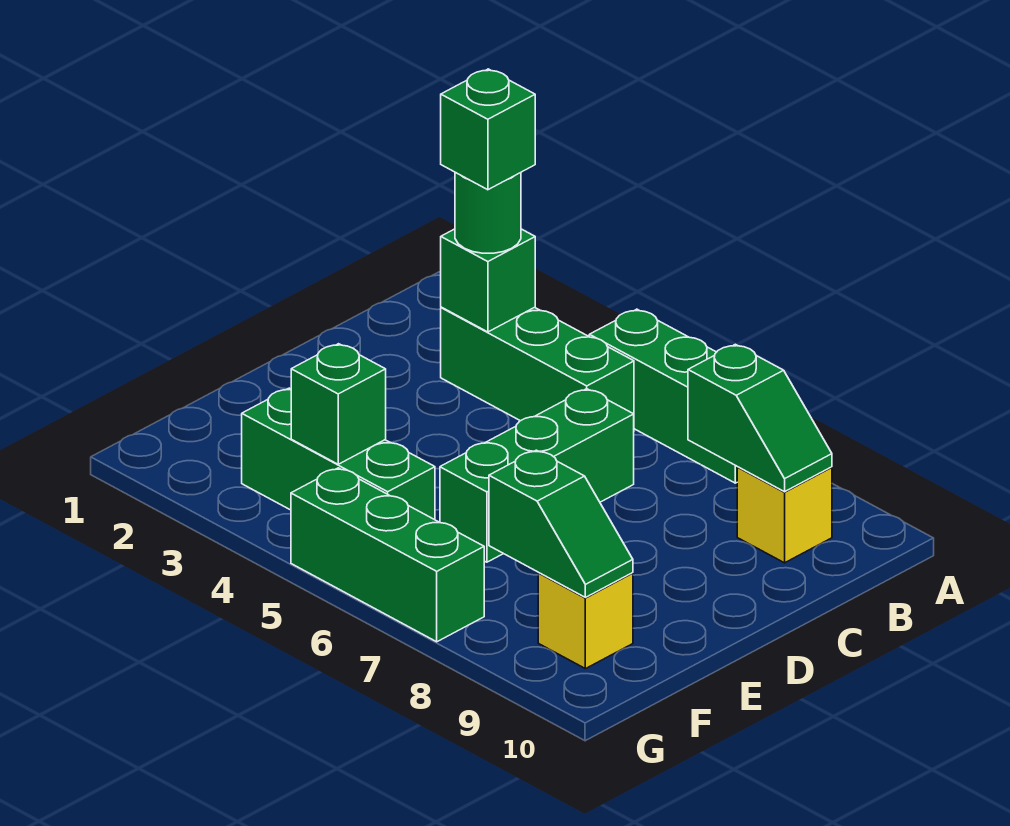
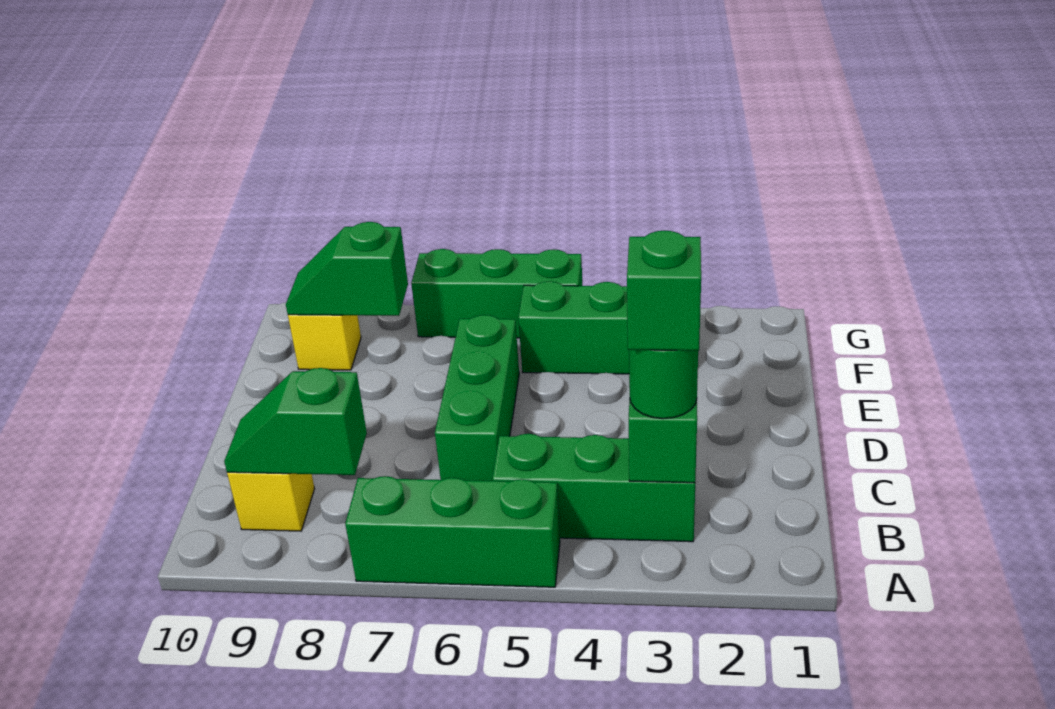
green 1x1 brick [291,344,386,464] -> none

